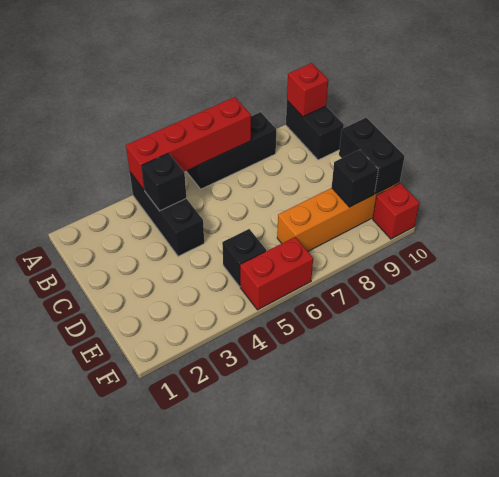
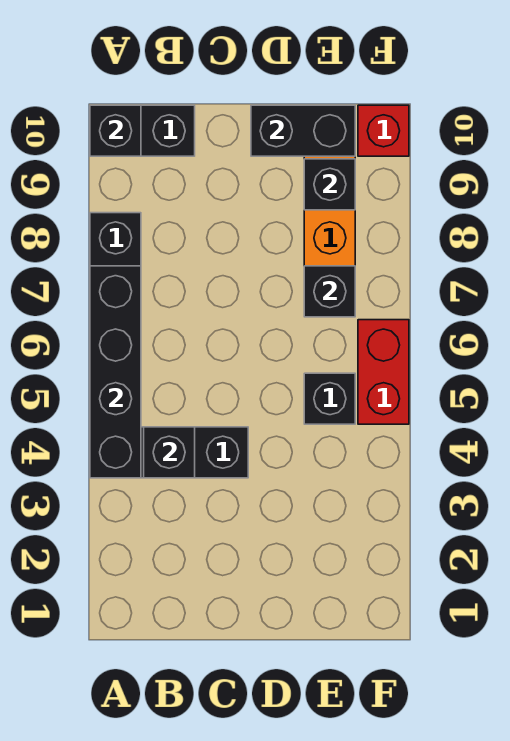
red 1x4 brick [126,97,251,190] -> black 1x4 brick [90,266,141,478]
red 1x1 brick [287,63,328,117] -> black 1x1 brick [90,105,141,156]
none -> black 1x1 brick [304,266,355,317]

